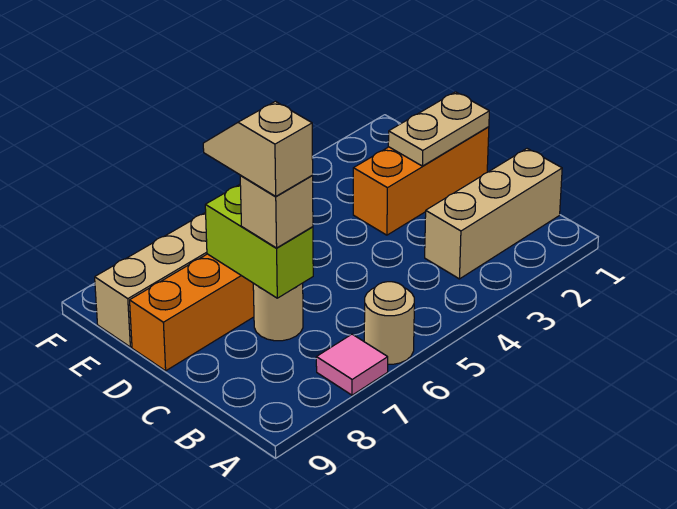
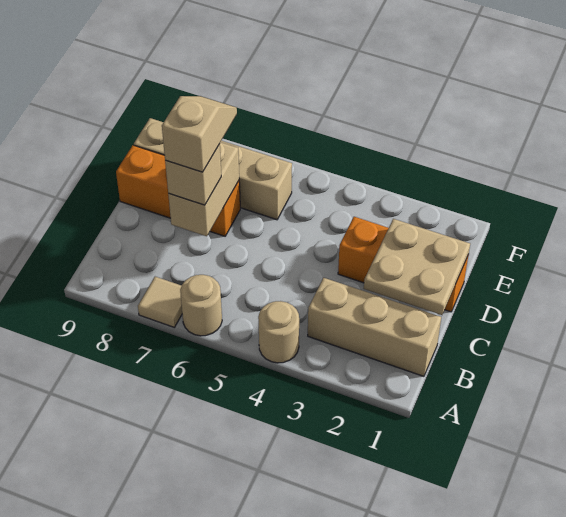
pink 1x1 tile [316,334,388,395] -> tan 1x1 tile [138,277,182,328]
tan 1x1 round brick [253,283,303,341] -> tan 1x1 round brick moved to [258,301,299,363]
lime 1x2 brick [205,185,313,298] -> tan 1x2 brick [168,142,239,236]
tan 1x2 plate [388,92,489,166] -> tan 2x2 plate [364,219,470,315]

